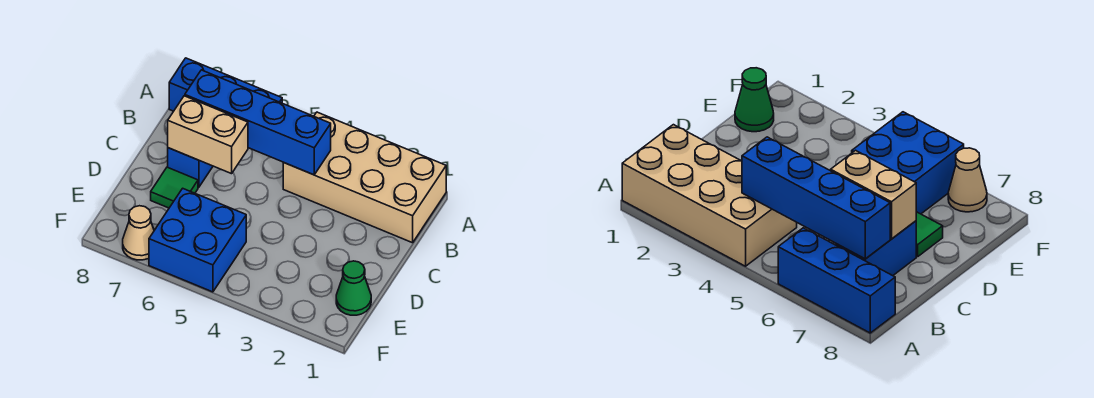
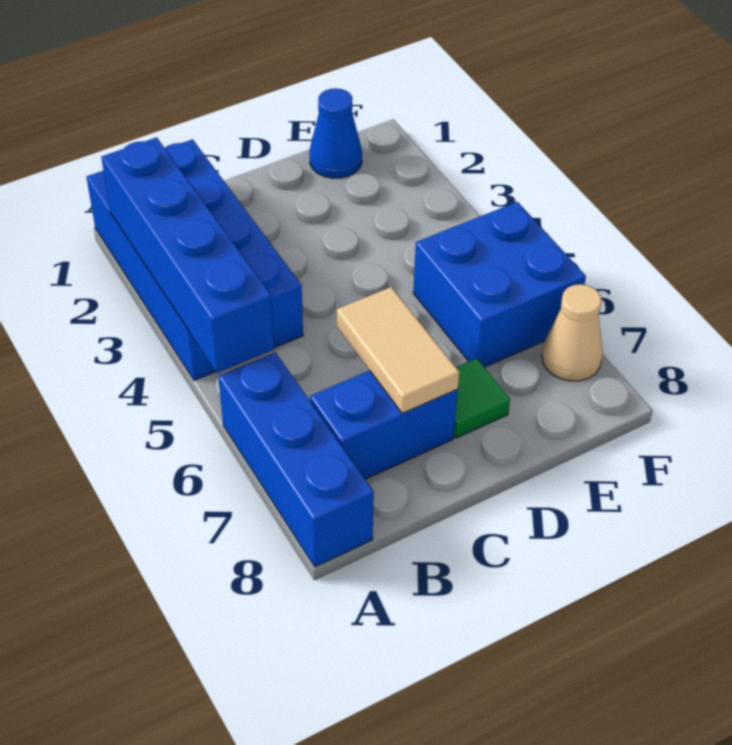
tan 2x4 brick [283,112,446,243] -> blue 2x4 brick [87,139,303,380]
blue 1x4 brick [185,70,331,175] -> blue 1x4 brick moved to [101,137,274,373]
tan 1x2 brick [168,96,248,174] -> tan 1x2 tile [337,287,459,413]
green 1x1 cone [336,261,371,315] -> blue 1x1 cone [309,88,362,178]

